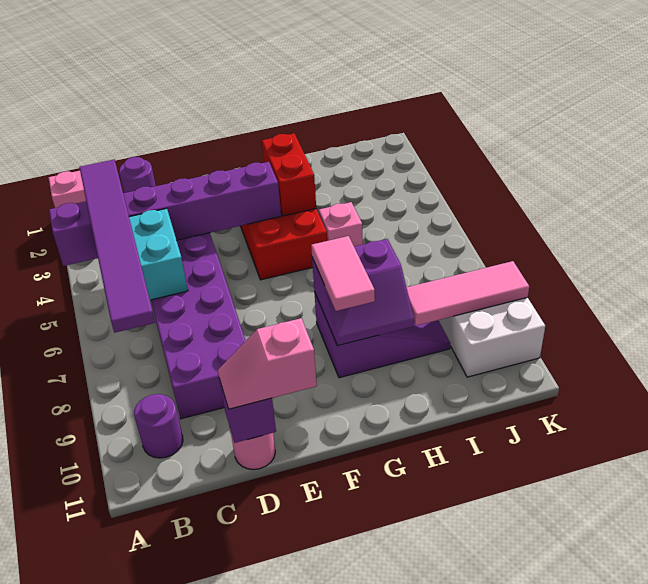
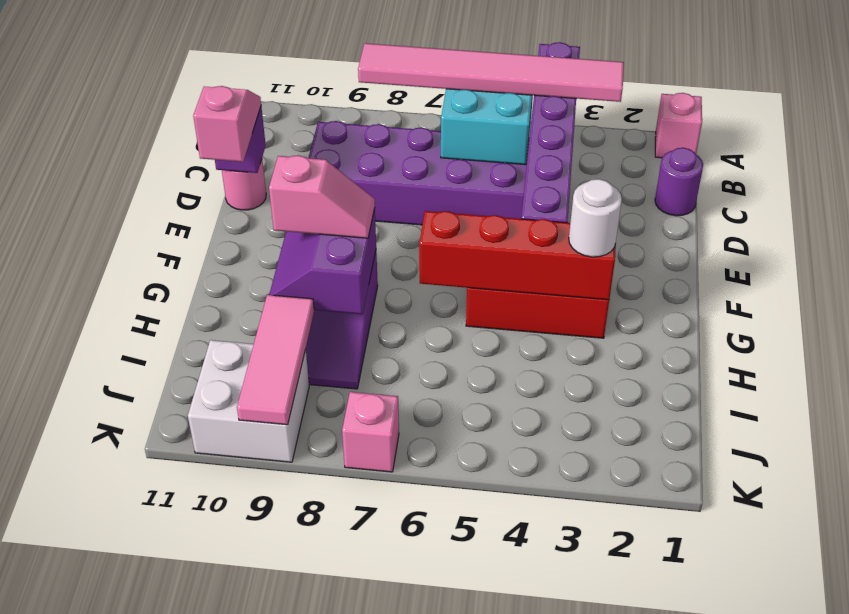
purple 1x6 tile [79,160,155,333] -> pink 1x6 tile [358,43,624,102]
purple 1x1 round brick [134,394,183,458] -> none
red 1x2 brick [262,133,316,216] -> red 1x4 brick [419,211,616,300]
none -> white 1x1 round brick [569,179,622,257]
pink 1x2 tile [311,236,375,311] -> pink 1x2 slope [269,155,375,238]
pink 1x1 brick [319,202,363,247] -> pink 1x1 brick moved to [342,392,399,472]

